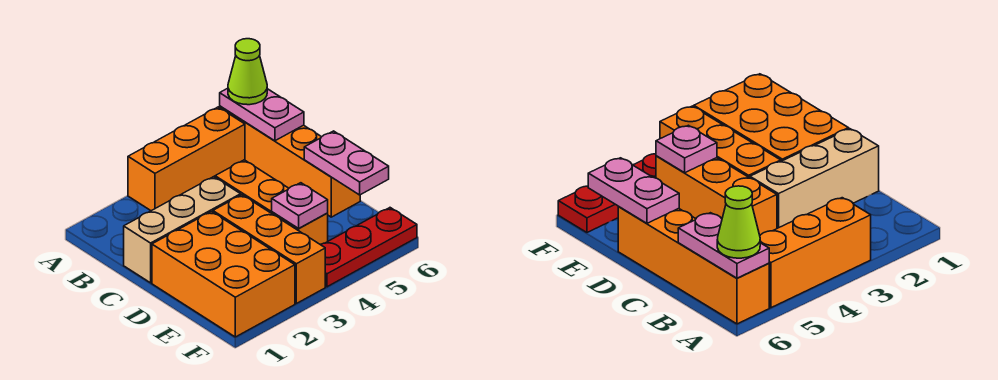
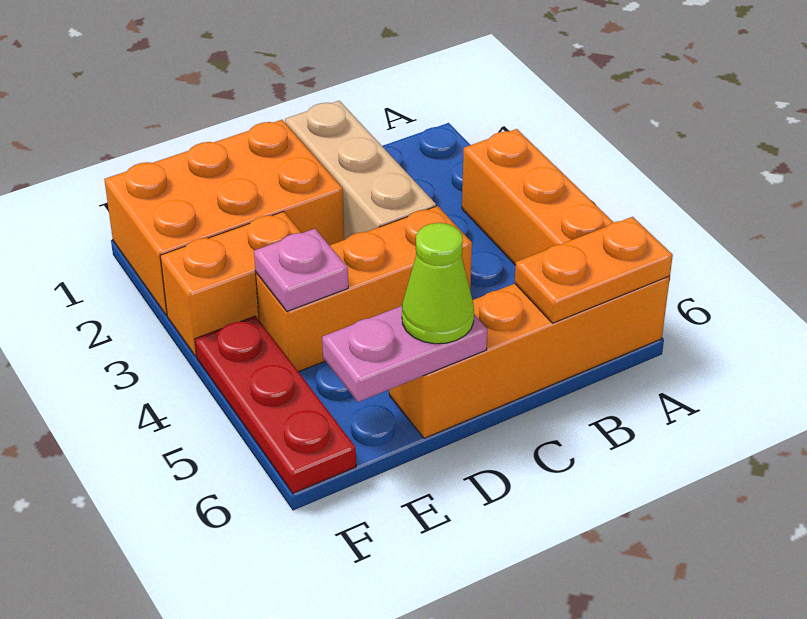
pink 1x2 plate [220,88,304,141] -> orange 1x2 plate [515,217,673,323]
lime 1x1 cone [228,39,267,105] -> lime 1x1 cone moved to [402,223,474,344]
orange 1x3 brick [213,195,325,303] -> orange 1x2 brick [160,212,301,357]

